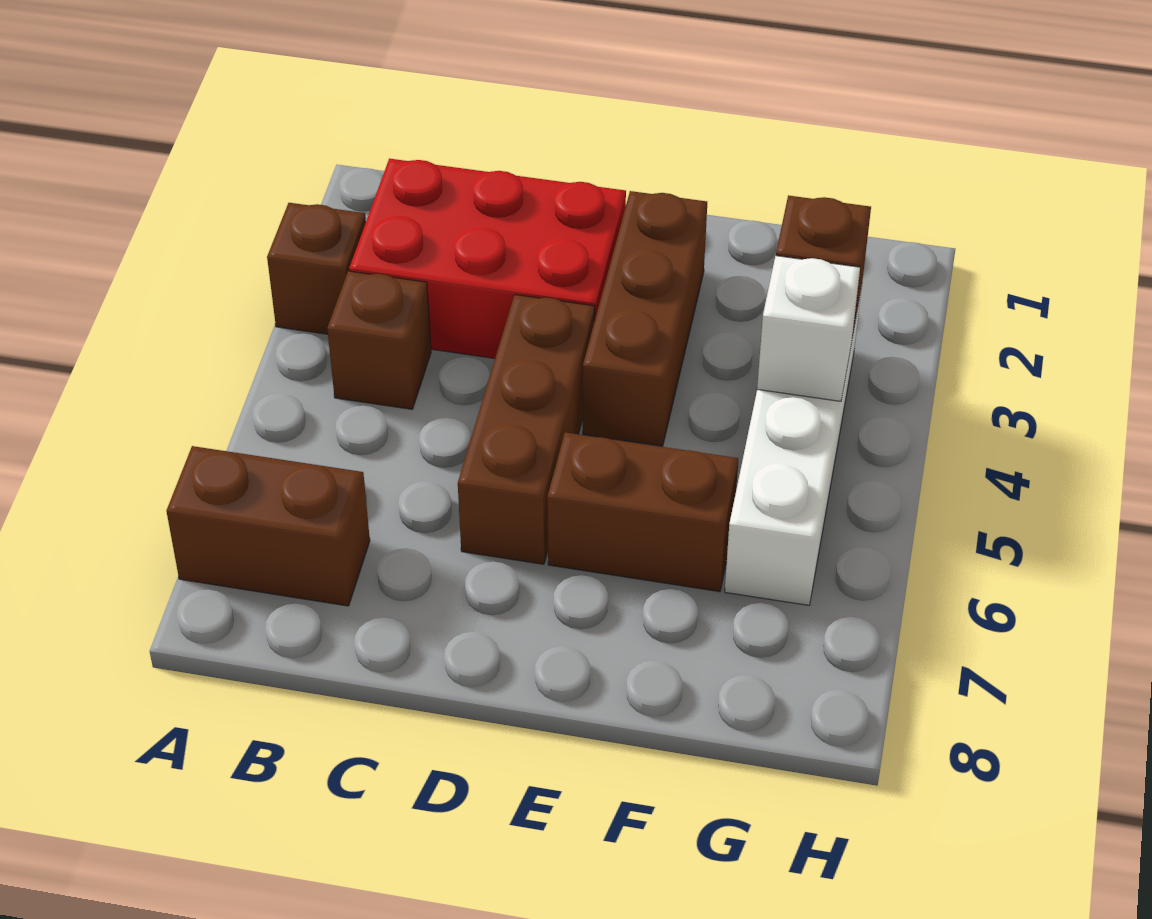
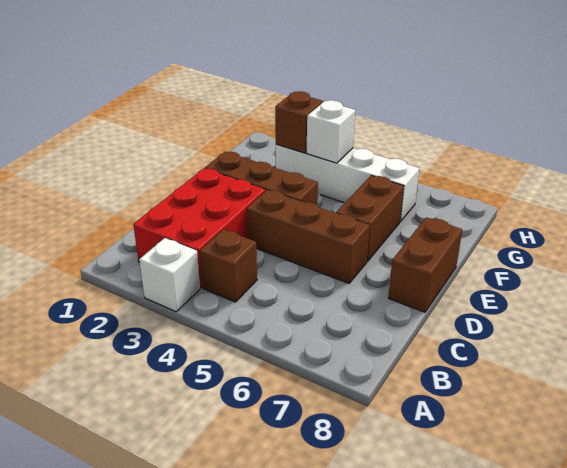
brown 1x1 brick [267,203,366,334] -> white 1x1 brick [139,238,200,312]
brown 1x2 brick [167,446,370,606] -> brown 1x2 brick moved to [388,217,462,312]

